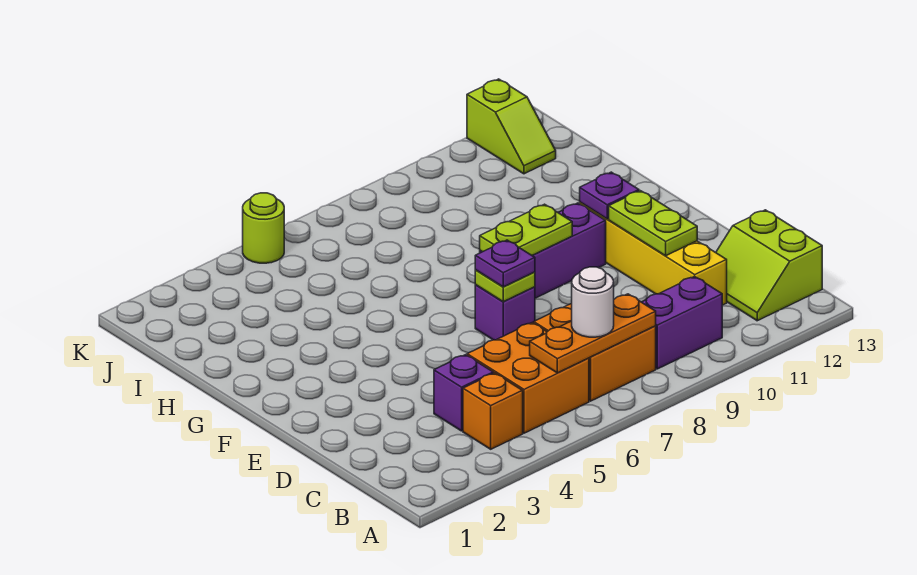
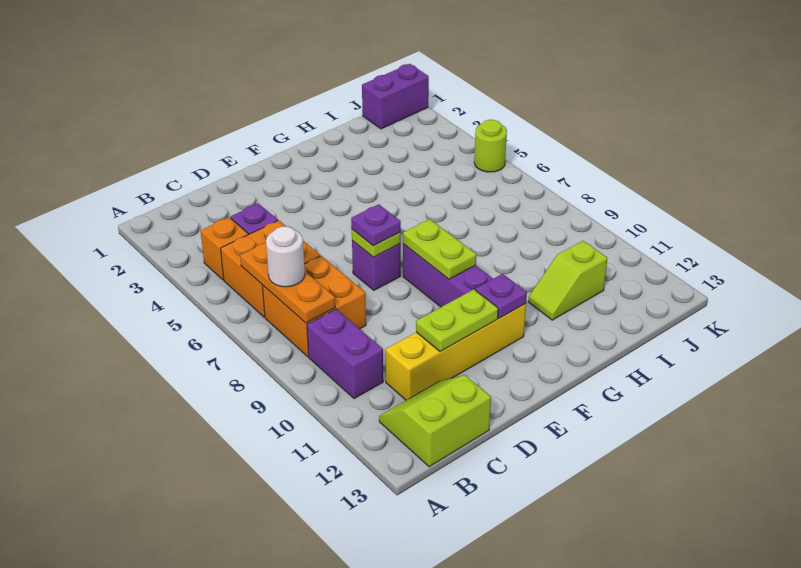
none -> purple 1x2 brick [362,64,429,129]
lime 1x2 slope [467,79,556,174] -> lime 1x2 slope moved to [528,241,607,320]

